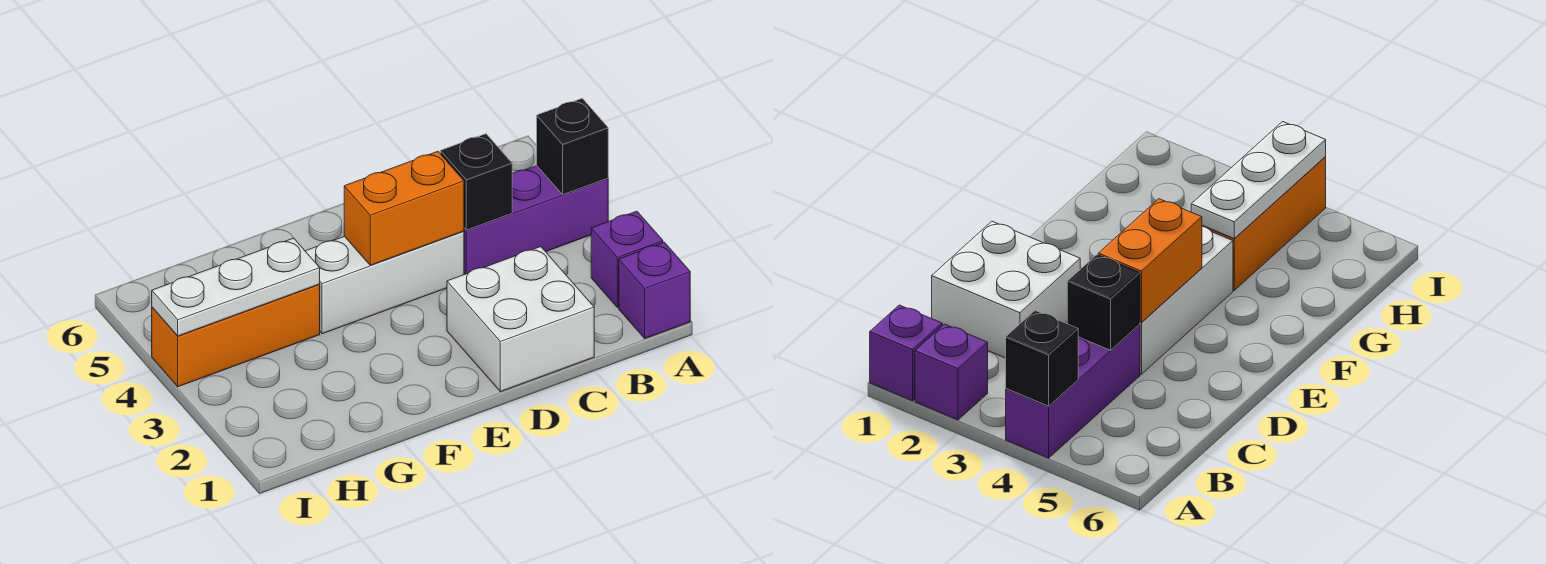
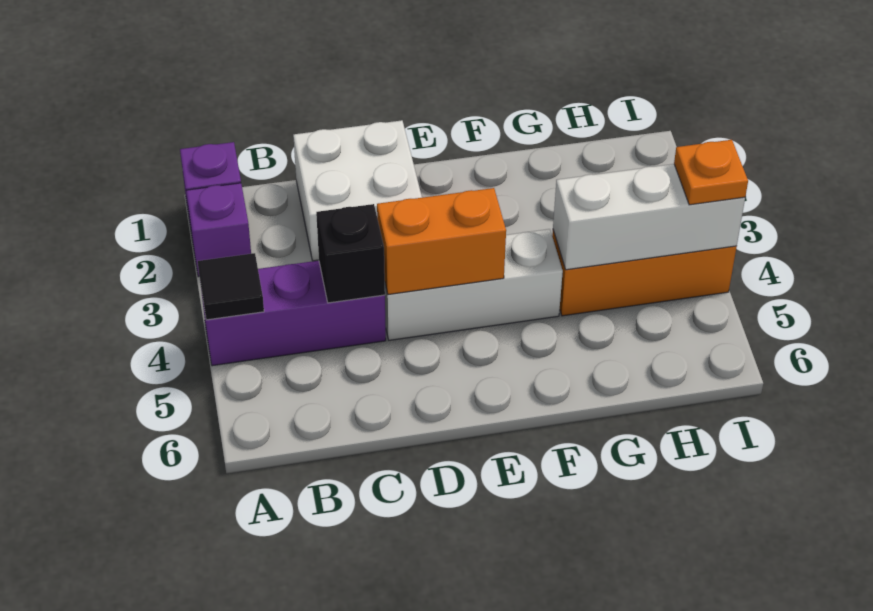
black 1x1 brick [537,98,608,195] -> black 1x1 tile [198,253,264,320]
white 1x3 plate [152,238,320,336] -> white 1x3 brick [553,164,745,270]
none -> orange 1x1 plate [674,140,748,205]

